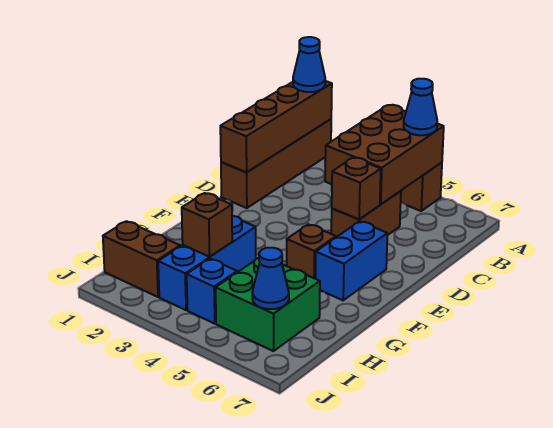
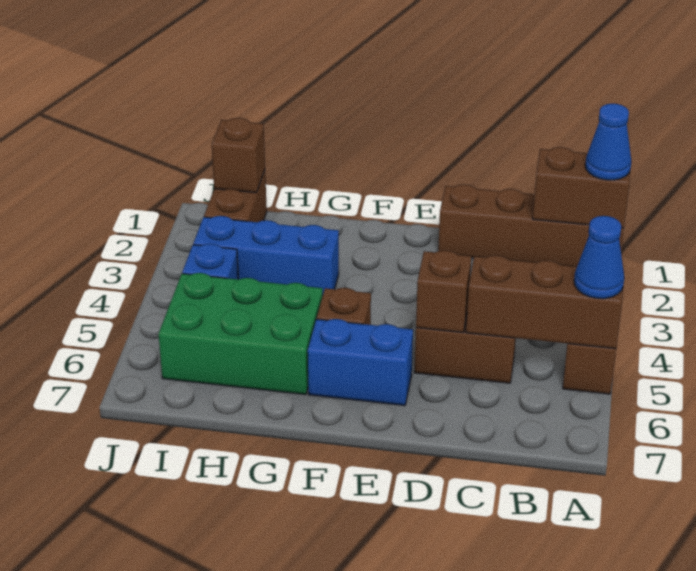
brown 1x4 brick [220,81,332,172] -> brown 1x2 brick [533,147,630,228]
brown 2x3 brick [325,105,444,204] -> brown 1x3 brick [466,255,623,349]
brown 1x1 brick [182,193,232,257] -> brown 1x1 brick moved to [212,118,265,193]
green 2x2 brick [216,258,320,351] -> green 2x3 brick [159,273,323,395]
blue 1x1 cone [252,248,289,309] -> none

